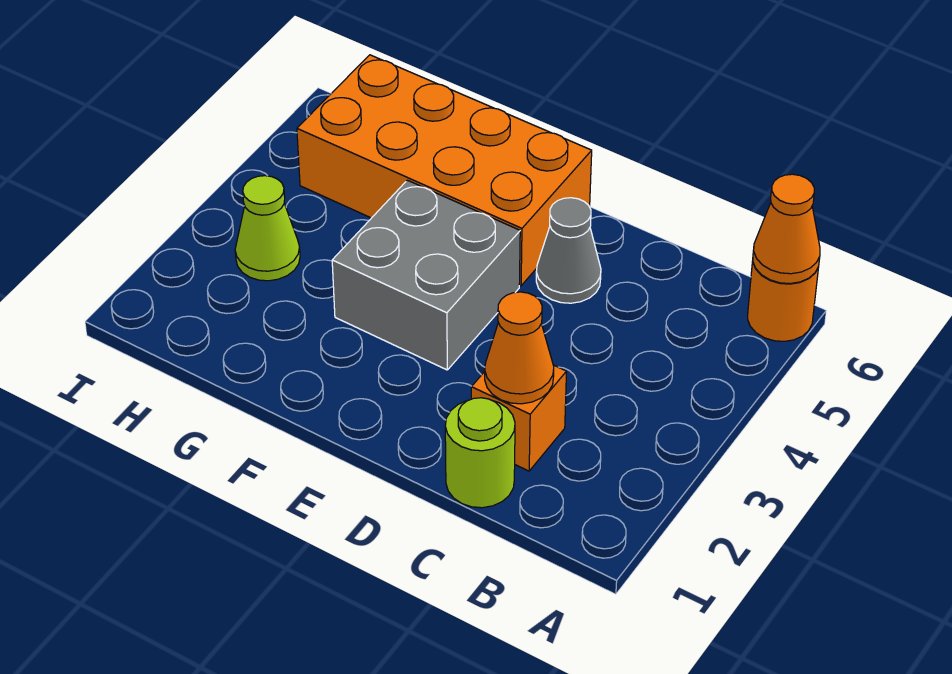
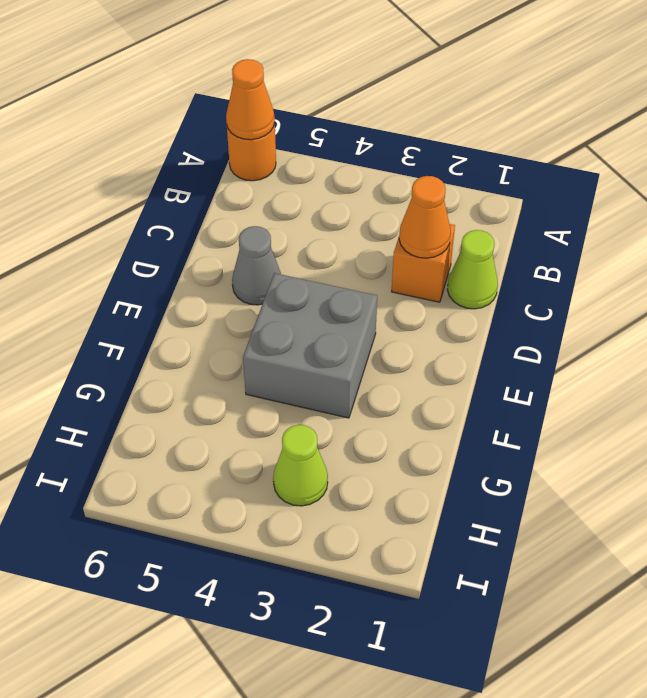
lime 1x1 round brick [445,398,515,508] -> lime 1x1 cone [447,230,498,309]
orange 2x4 brick [297,55,592,286] -> none

